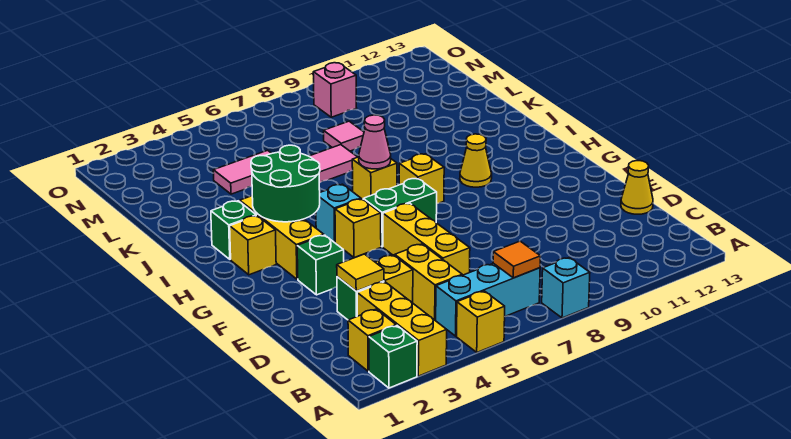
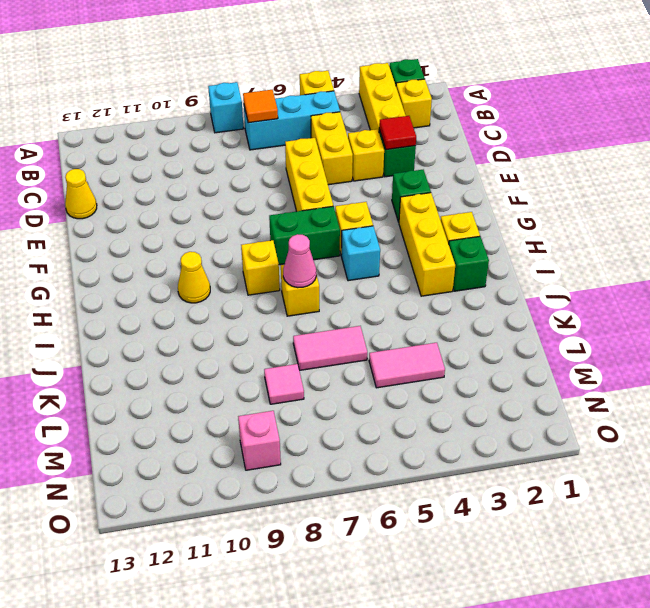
yellow 1x1 tile [337,254,384,291] -> red 1x1 tile [379,116,416,150]
green 2x2 round brick [251,145,320,222] -> none

